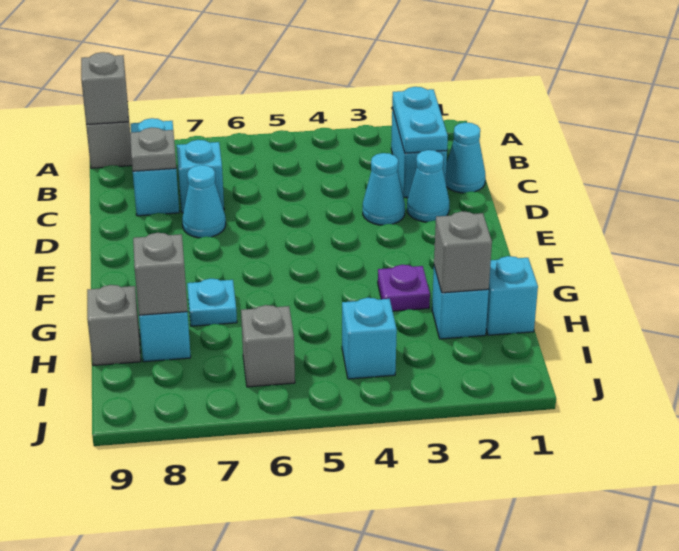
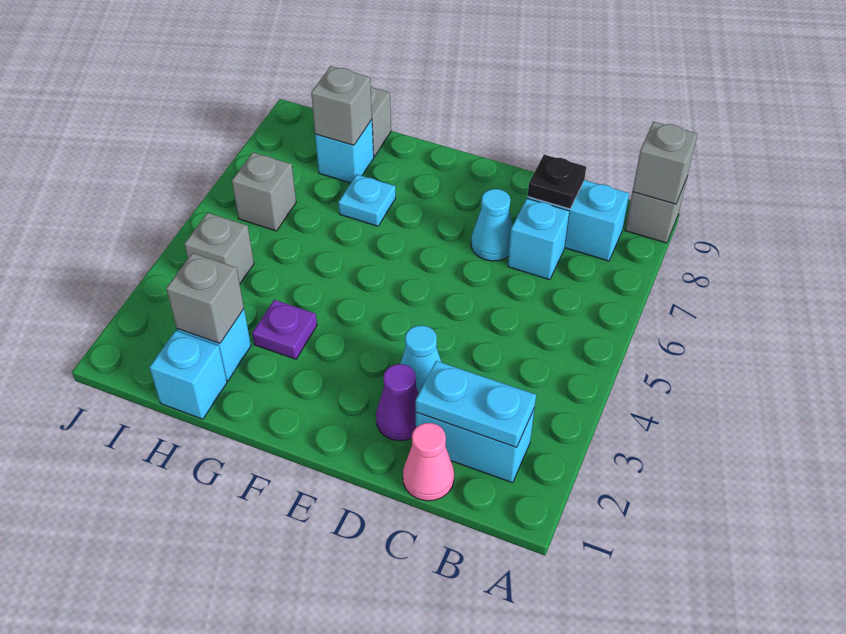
cyan 1x1 cone [446,122,485,193] -> pink 1x1 cone [403,423,454,501]
grey 1x1 plate [130,127,176,171] -> black 1x1 plate [528,155,586,209]
cyan 1x1 cone [407,150,449,222] -> purple 1x1 cone [376,364,419,441]
cyan 1x1 brick [342,298,397,379] -> grey 1x1 brick [185,213,254,284]

